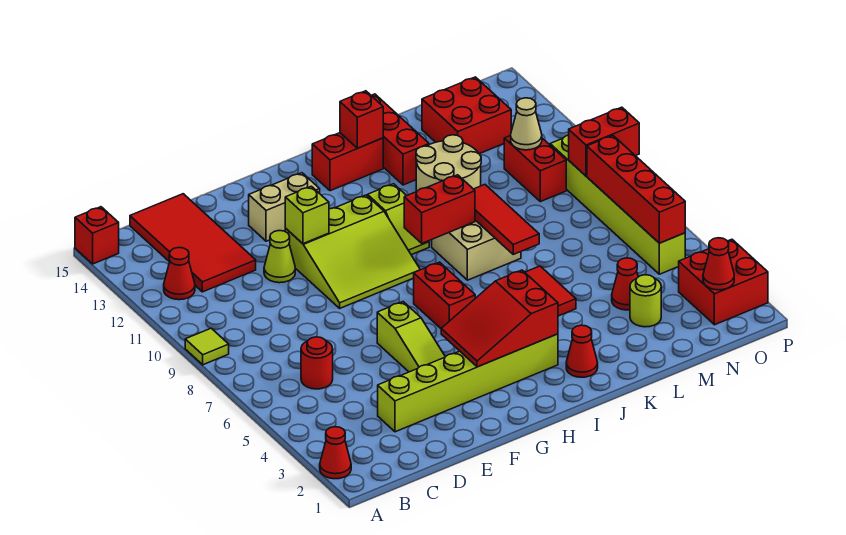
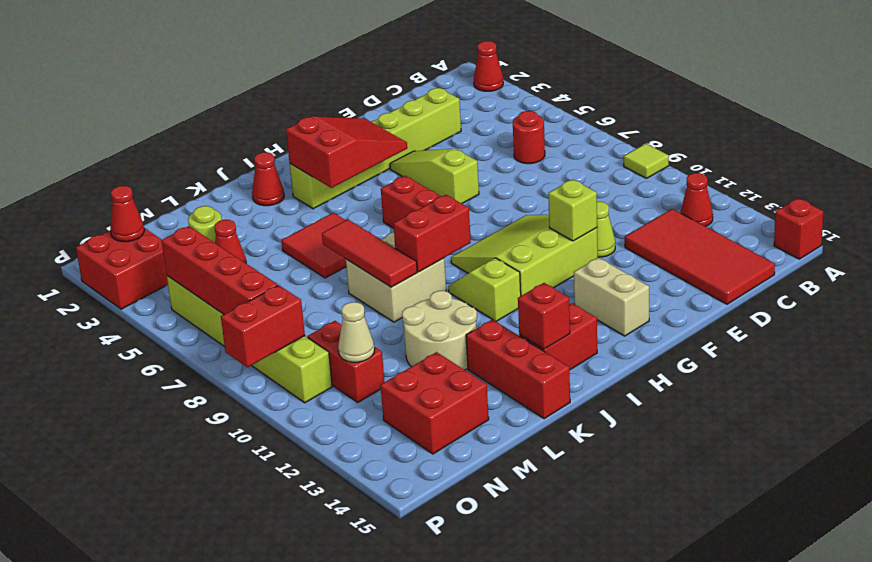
tan 1x2 brick [249,173,320,241] -> tan 1x2 brick turned to [574,257,649,336]

